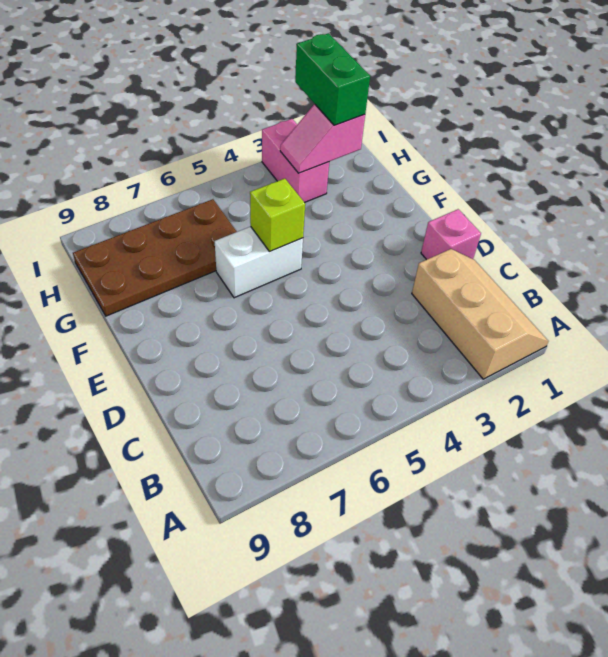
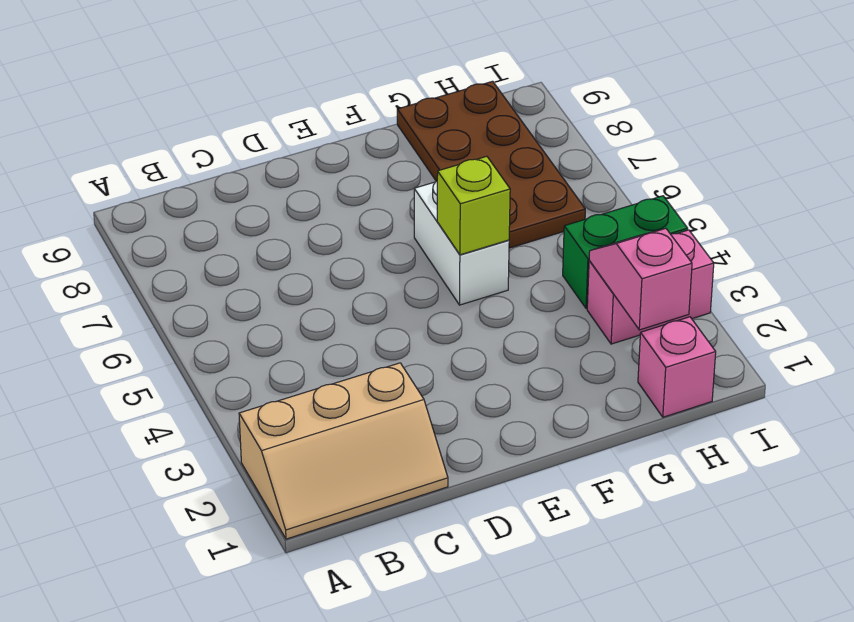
pink 1x1 brick [421,209,481,260] -> pink 1x1 brick moved to [638,317,716,417]
green 1x2 brick [295,33,370,126] -> green 1x2 brick moved to [563,196,688,309]

